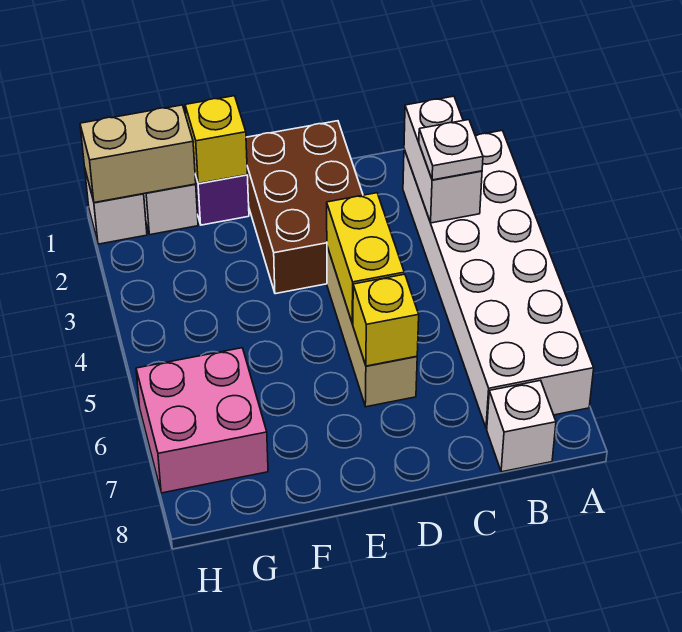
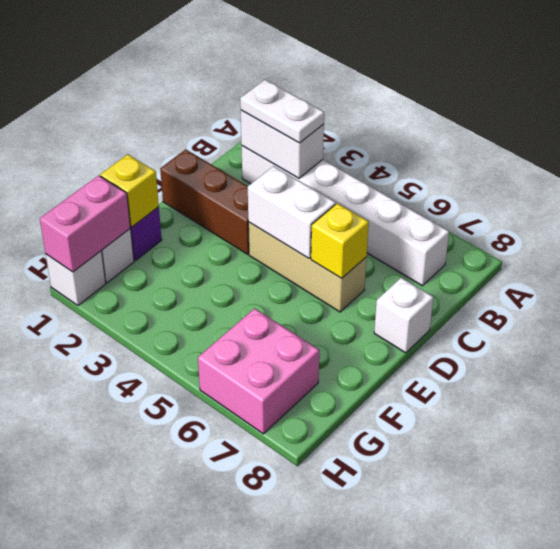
white 2x6 brick [403,131,594,428] -> white 1x6 brick [242,146,449,286]
white 1x1 plate [419,120,483,180] -> white 1x2 plate [240,80,324,143]
white 1x1 brick [487,380,556,472] -> white 1x1 brick moved to [374,278,434,353]
brown 2x3 brick [246,121,363,294] -> brown 1x3 brick [160,149,249,254]
yellow 1x2 brick [327,193,404,324] -> white 1x2 brick [248,166,336,258]
tan 1x2 brick [80,105,196,203] -> pink 1x2 brick [40,176,130,272]

